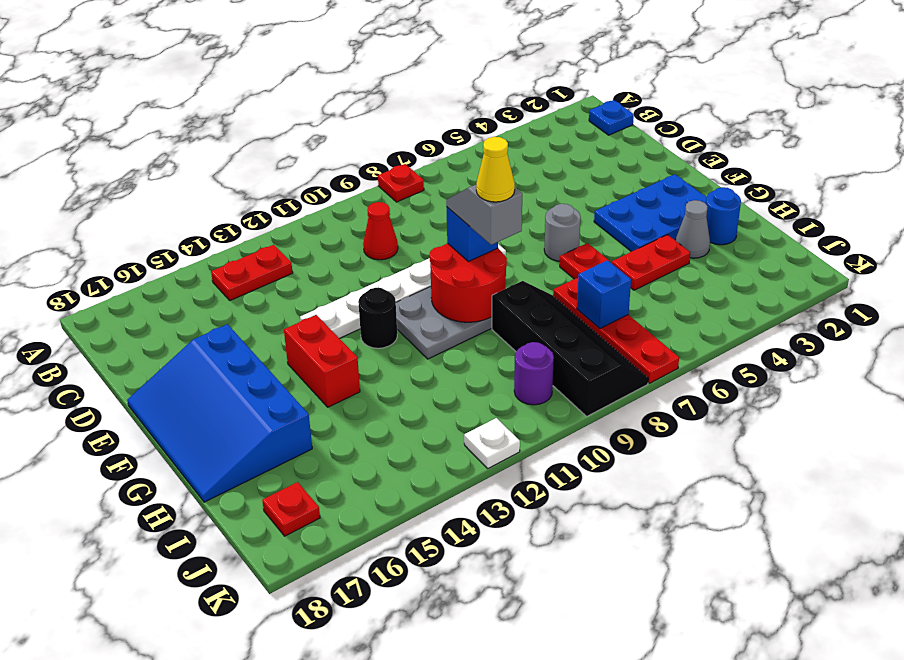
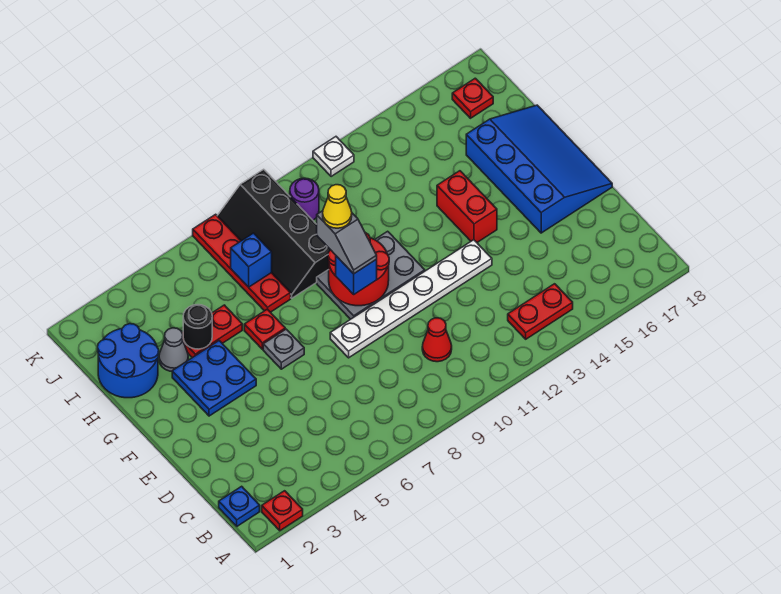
red 1x1 plate [378,164,424,202] -> red 1x1 plate moved to [262,491,303,531]
blue 2x3 plate [594,174,706,251] -> blue 2x2 plate [172,341,256,416]
grey 1x1 round brick [544,204,581,261] -> grey 1x1 plate [263,329,304,369]
black 1x1 round brick [358,288,397,348] -> black 1x1 round brick moved to [183,305,212,349]
blue 1x1 round brick [706,187,741,245] -> blue 2x2 round brick [98,324,159,398]

